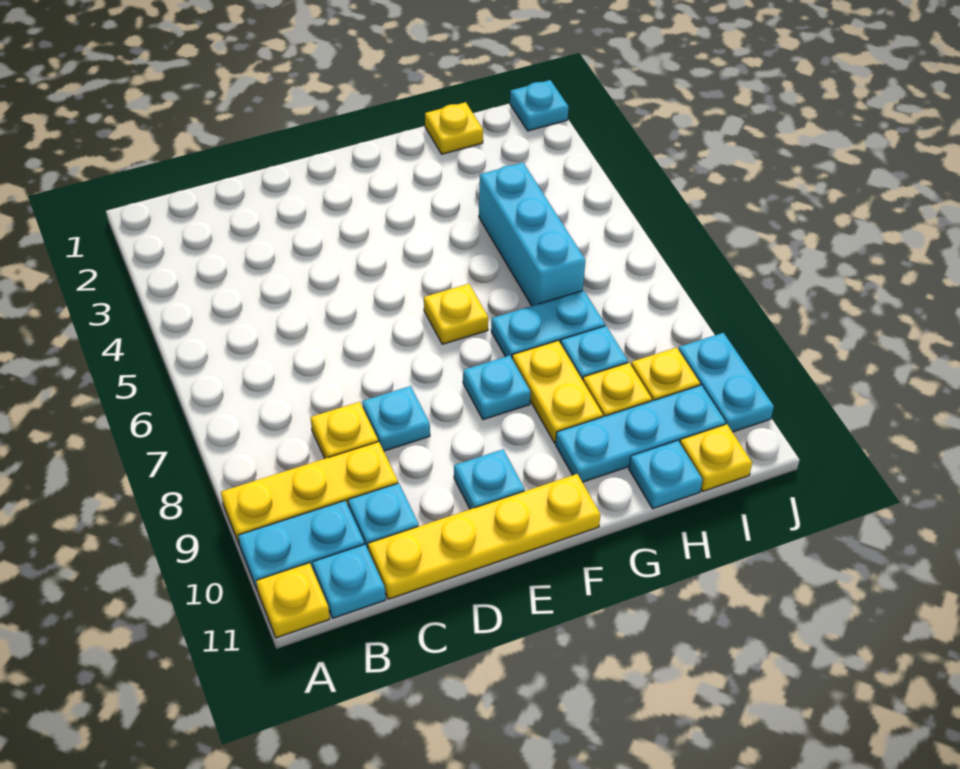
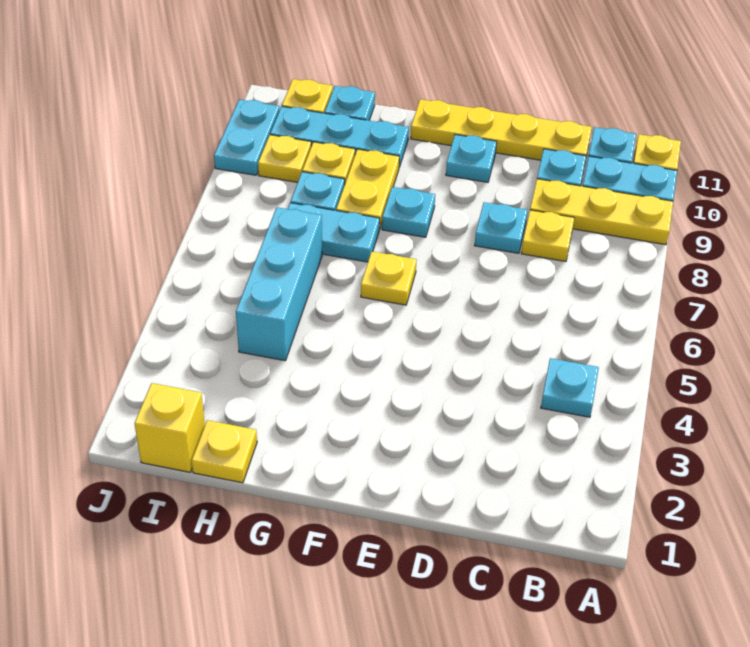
none -> yellow 1x1 brick [134,383,205,472]
cyan 1x1 plate [510,80,569,131] -> cyan 1x1 plate moved to [541,358,599,417]

